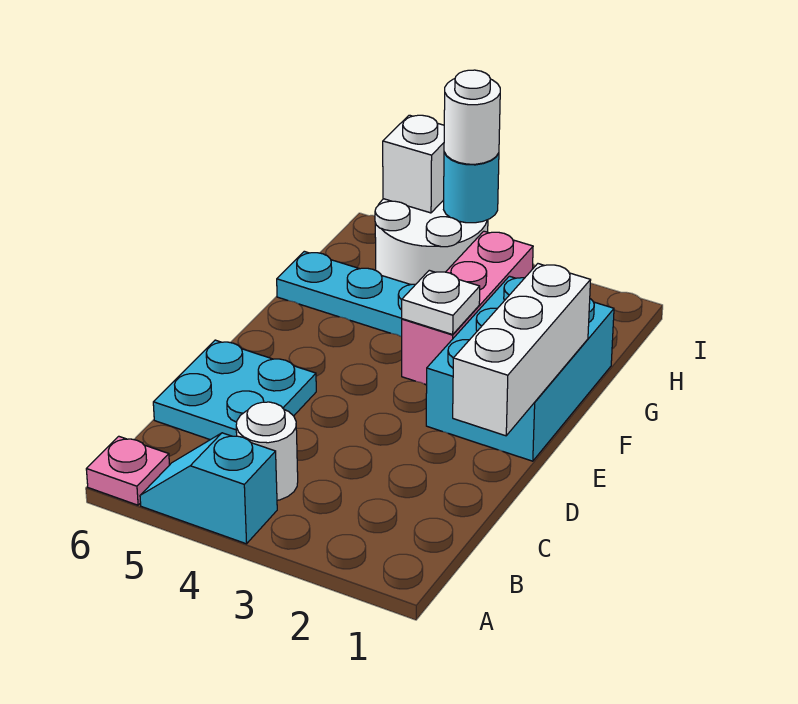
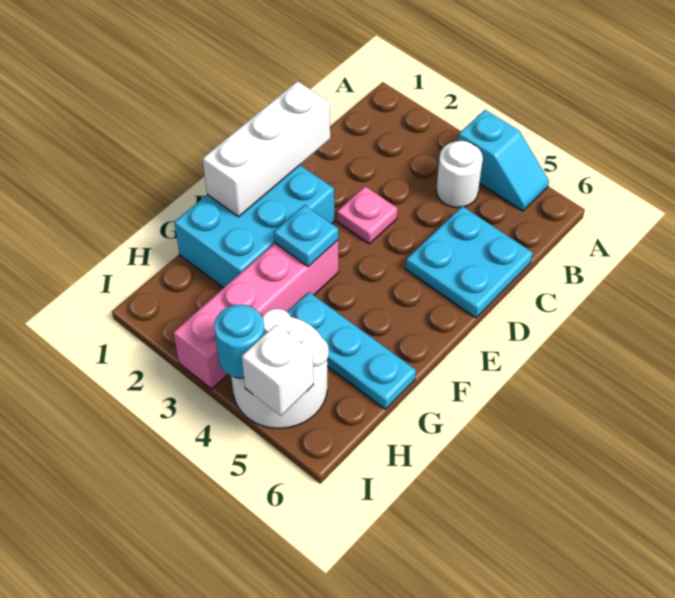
pink 1x1 plate [86,436,169,505] -> pink 1x1 plate moved to [337,186,398,244]
pink 1x3 brick [402,231,533,385] -> pink 1x4 brick [173,240,338,389]
white 1x1 plate [402,270,480,334] -> cyan 1x1 plate [274,205,338,267]
white 1x1 round brick [444,70,500,164] -> none

